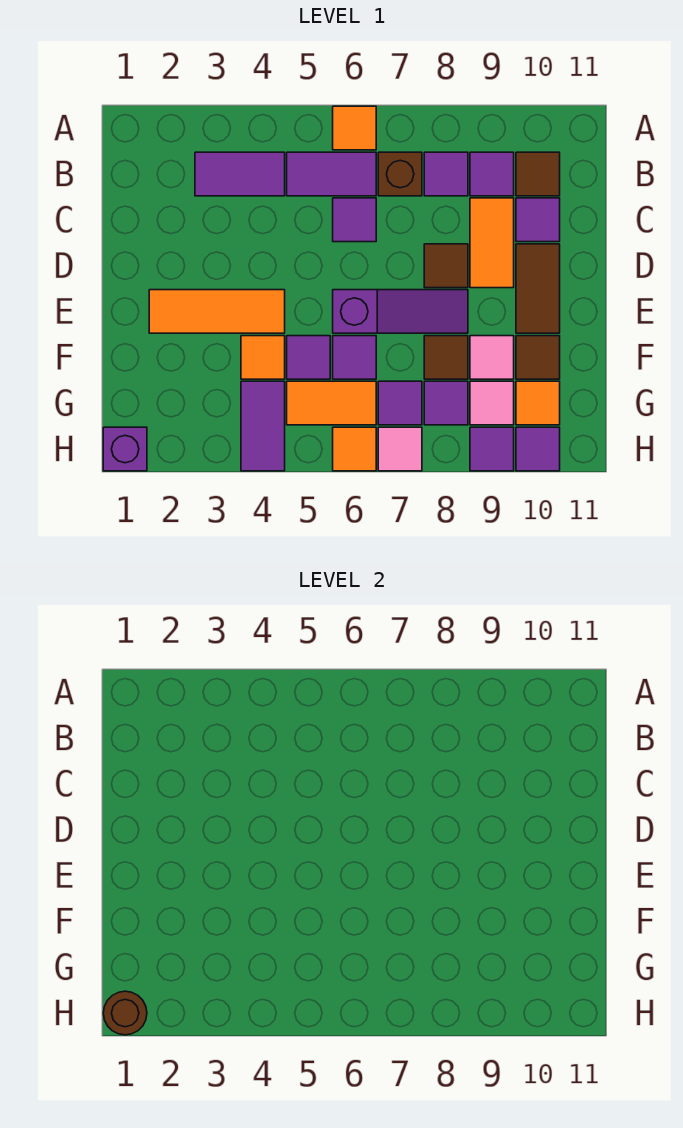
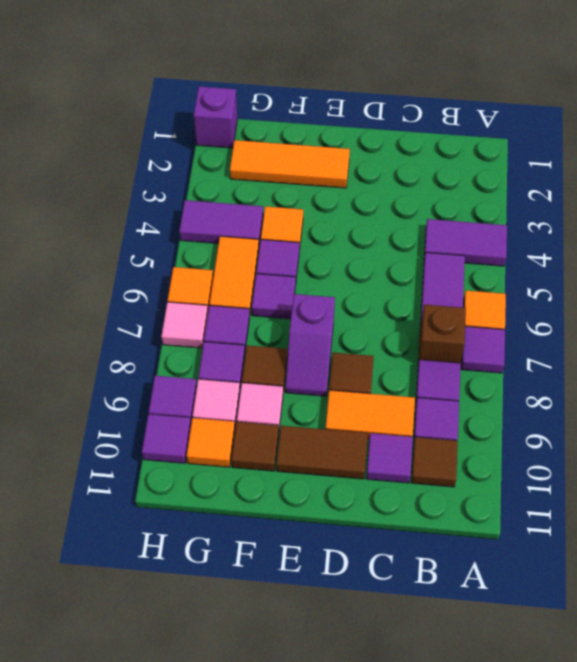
purple 1x2 tile [195,152,285,196] -> purple 1x2 tile turned to [424,219,507,266]
purple 1x1 tile [333,198,376,242] -> purple 1x1 tile moved to [461,326,505,373]
orange 1x3 tile [149,290,285,333] -> orange 1x3 tile turned to [230,140,350,188]
purple 1x3 slope [333,290,468,333] -> purple 1x2 slope [285,294,335,396]
brown 1x1 round brick [103,991,147,1035] -> none

